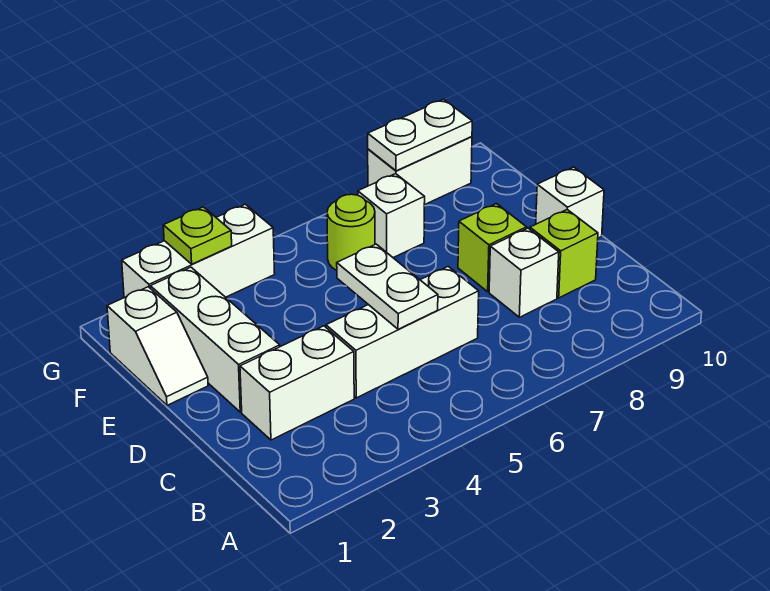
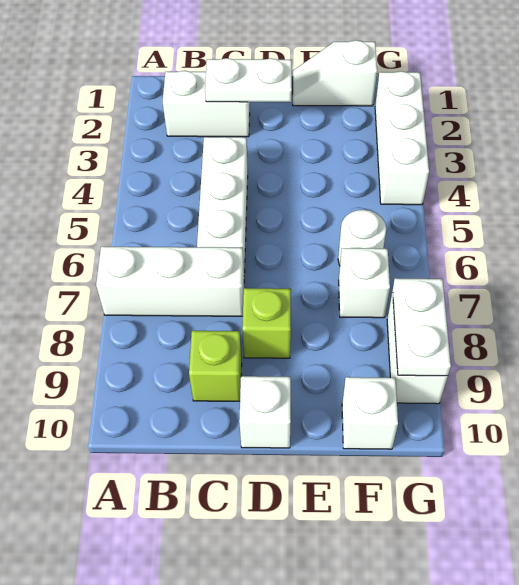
white 1x2 brick [240,326,354,440] -> white 1x2 brick turned to [163,71,250,137]
white 1x2 plate [337,244,438,329] -> white 1x2 plate moved to [205,58,292,102]
white 1x1 brick [489,228,559,317] -> white 1x1 brick moved to [342,377,398,449]
white 1x3 brick [150,267,280,412] -> white 1x3 brick moved to [96,247,244,316]
lime 1x1 round brick [327,194,375,270] -> white 1x1 round brick [338,210,386,265]
lime 1x1 plate [163,207,232,264] -> none

